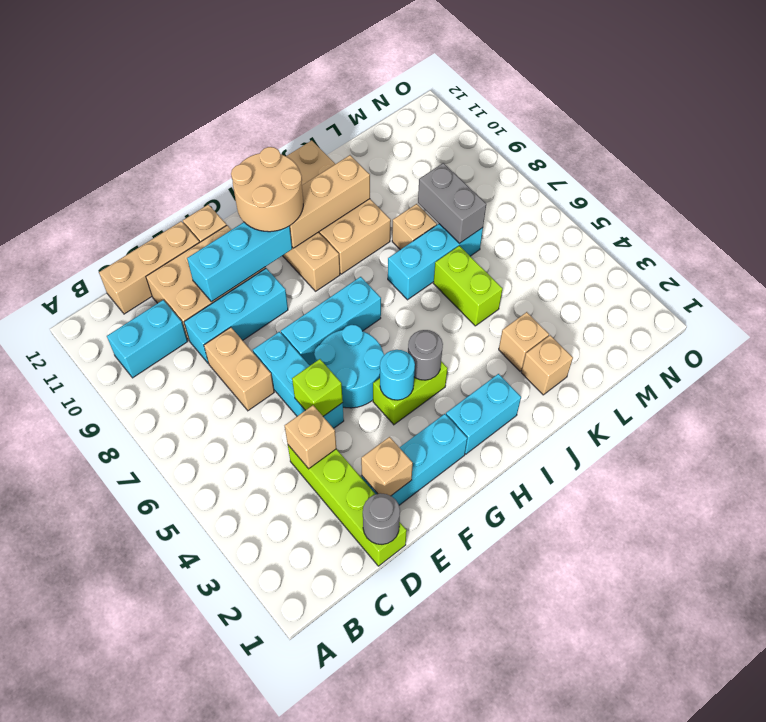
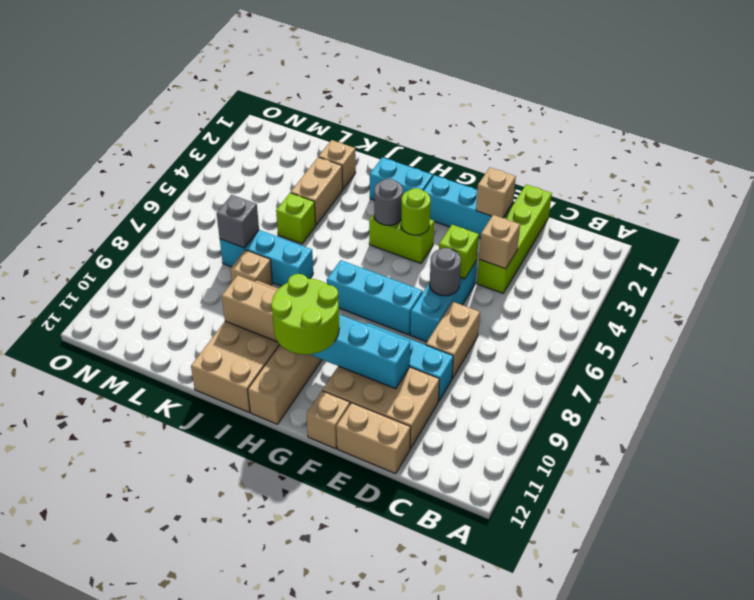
cyan 1x2 brick [107,300,188,378] -> none
tan 1x3 brick [99,221,199,314] -> tan 1x2 brick [336,403,411,474]
grey 1x1 round brick [363,493,400,544] -> grey 1x1 round brick moved to [430,248,461,296]
cyan 2x2 round brick [314,325,384,408] -> none
cyan 1x1 round brick [380,350,415,400] -> lime 1x1 round brick [401,188,431,235]
tan 2x2 round brick [231,147,303,232] -> lime 2x2 round brick [271,274,339,355]
tan 1x1 brick [499,312,549,371] -> tan 1x2 brick [291,157,343,225]
lime 1x2 brick [433,246,503,326] -> lime 1x1 brick [276,193,316,244]
grey 1x2 brick [418,163,486,244] -> grey 1x1 brick [217,195,259,248]

